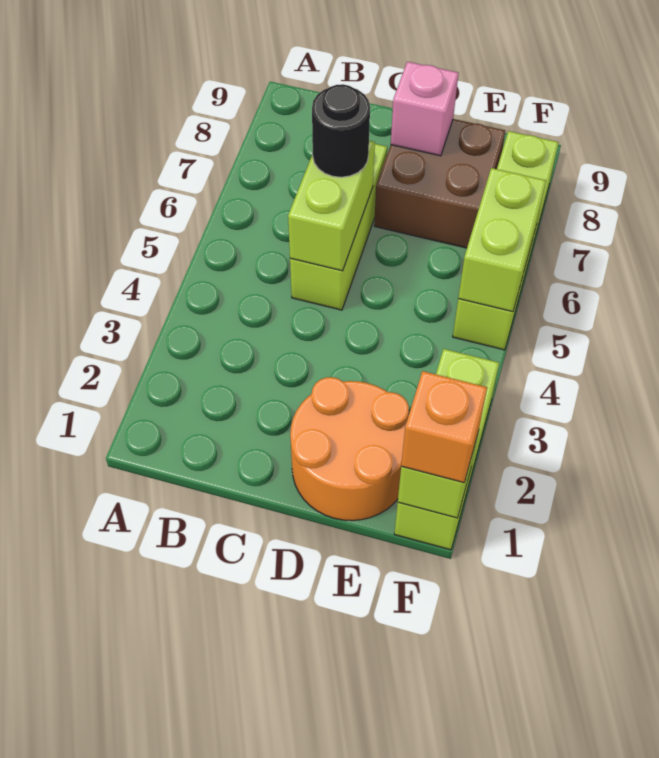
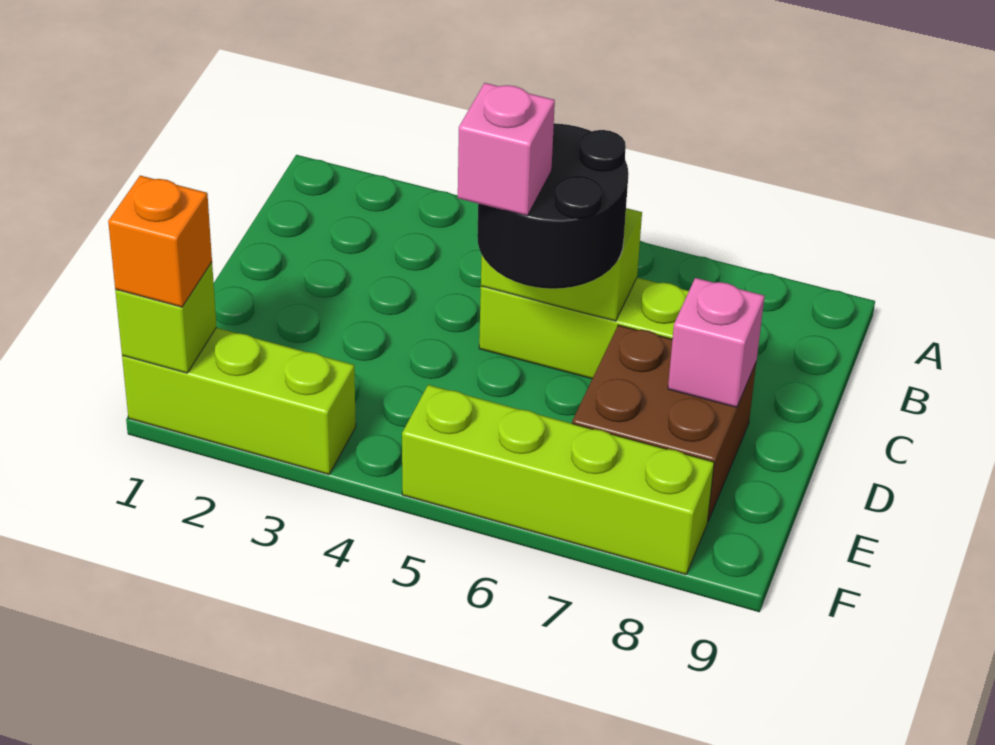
black 1x1 round brick [312,84,370,177] -> black 2x2 round brick [477,123,629,289]
orange 2x2 round brick [290,377,409,521] -> none
none -> pink 1x1 brick [458,83,555,216]
lime 1x2 brick [458,168,546,312] -> none

